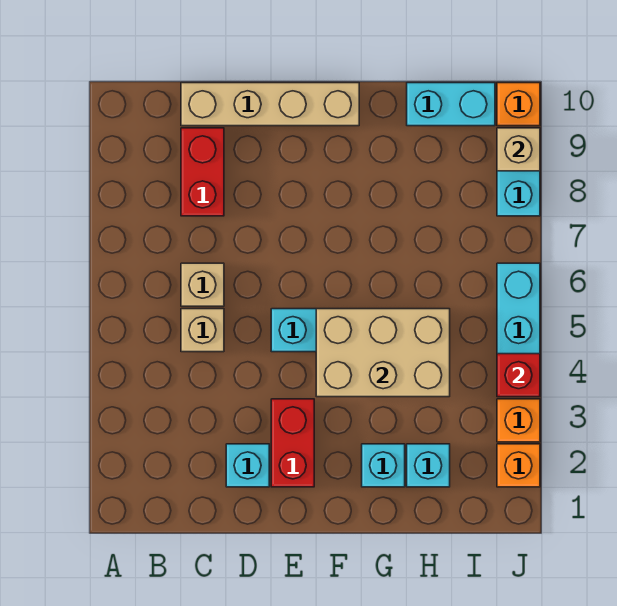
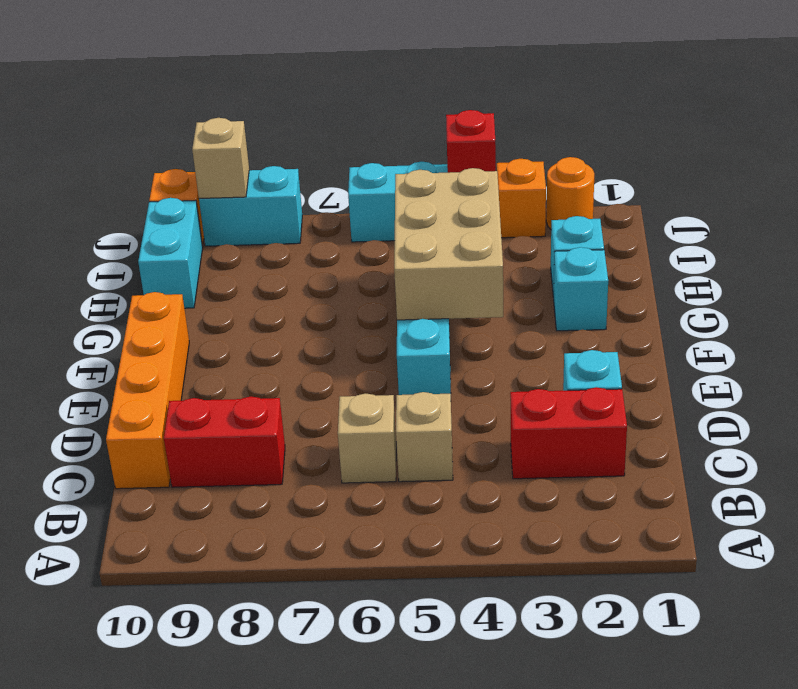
tan 1x4 brick [181,83,359,126] -> orange 1x4 brick [106,292,189,489]
red 1x2 brick [271,399,314,487] -> red 1x2 brick moved to [510,387,627,479]
orange 1x1 brick [497,444,540,487] -> orange 1x1 round brick [546,157,594,229]

